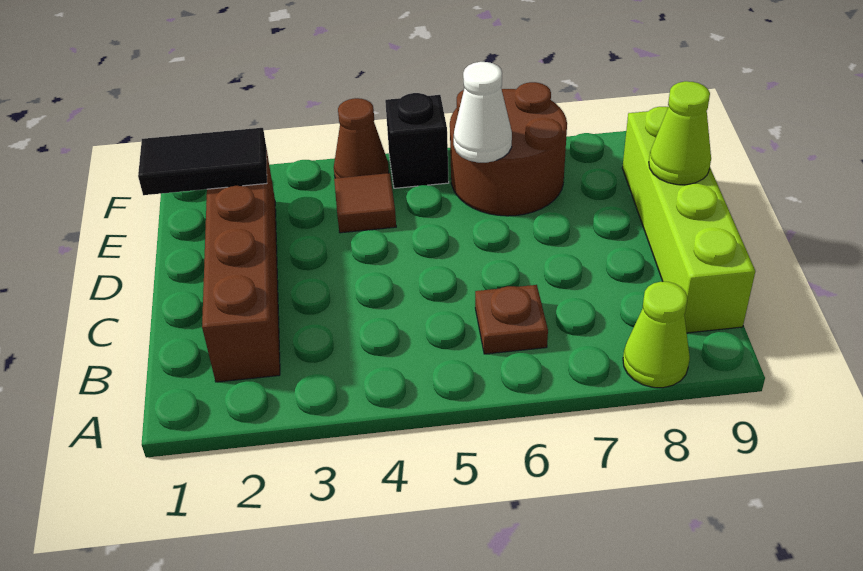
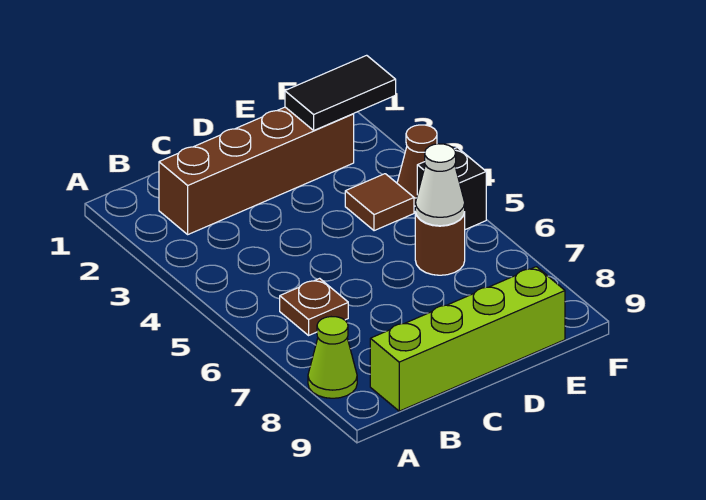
lime 1x1 cone [649,81,711,185] -> none
black 1x2 tile [138,128,267,195] -> black 1x2 tile turned to [285,55,396,130]
brown 2x2 round brick [450,82,567,216] -> brown 1x1 round brick [415,212,465,275]

